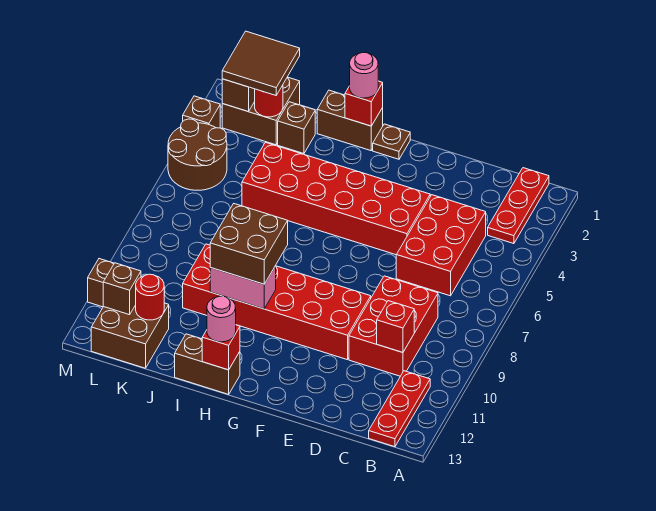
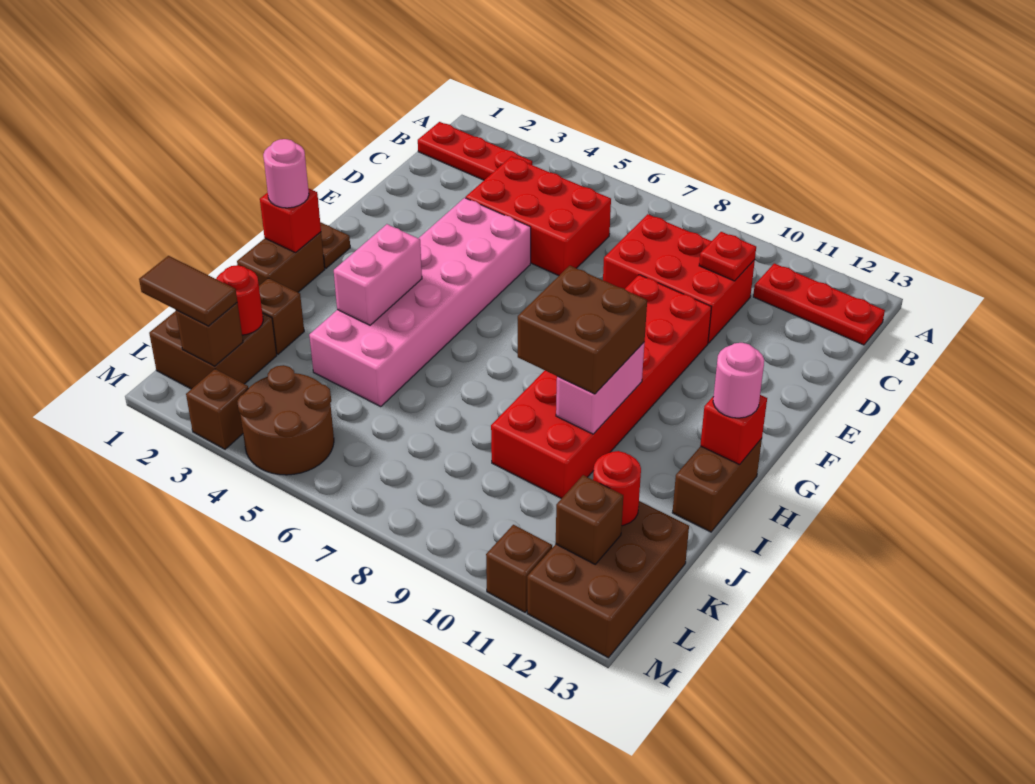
red 1x1 brick [377,301,414,353] -> red 1x1 plate [699,232,756,281]
red 2x6 brick [242,142,430,255] -> pink 2x6 brick [309,198,531,407]
none -> pink 1x2 brick [334,224,422,325]
brown 2x2 tile [222,31,300,95] -> brown 1x2 tile [139,256,237,326]
brown 2x2 brick [91,303,169,368] -> brown 2x3 brick [527,501,689,658]

